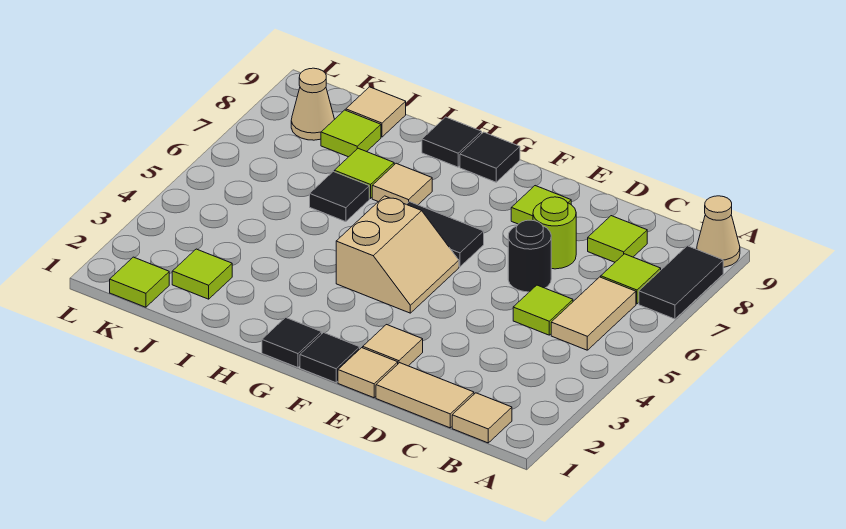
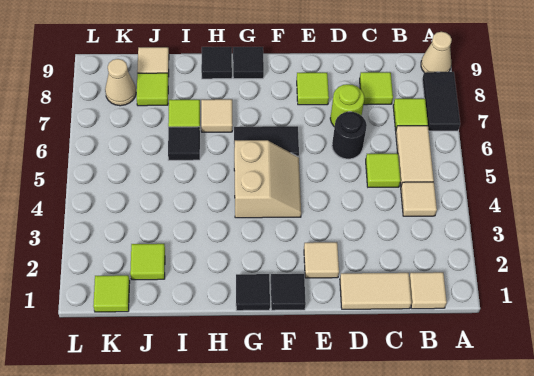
tan 1x1 tile [338,348,398,398] -> tan 1x1 tile moved to [401,182,437,216]

